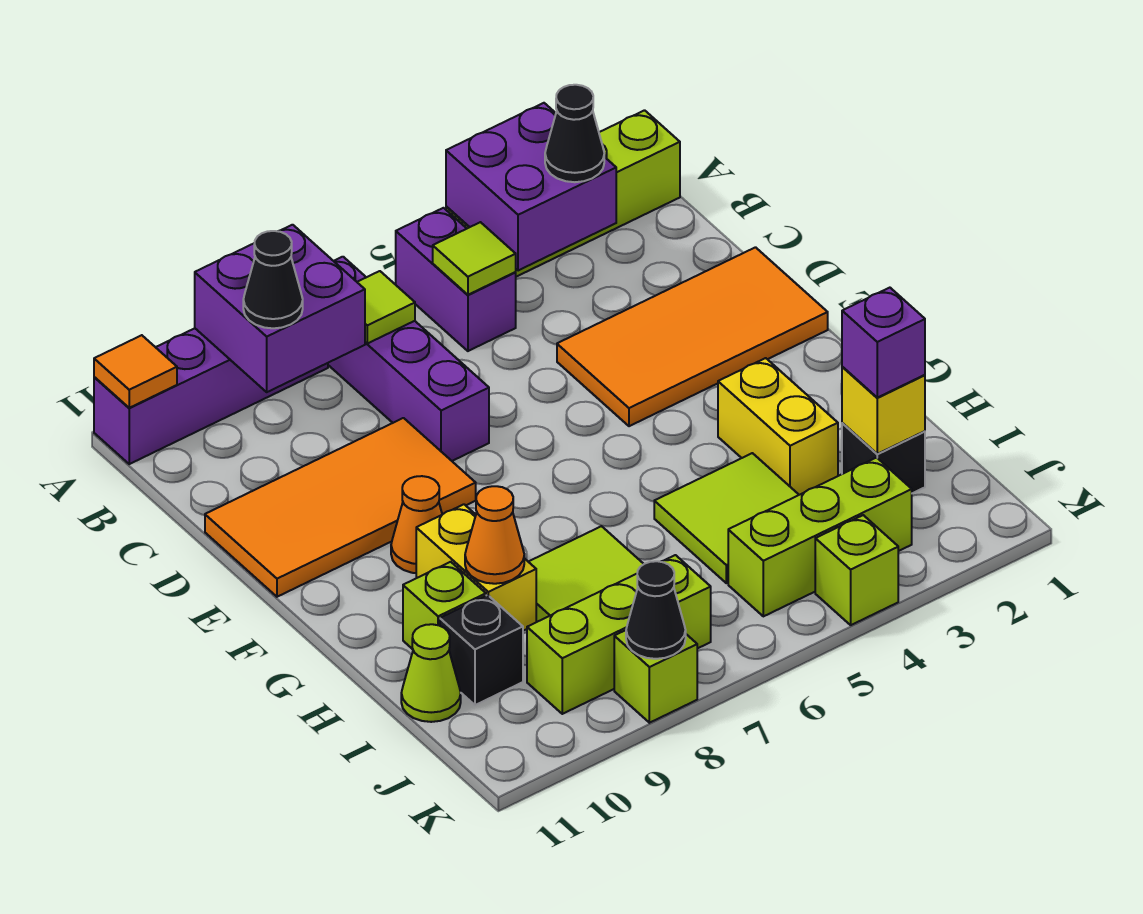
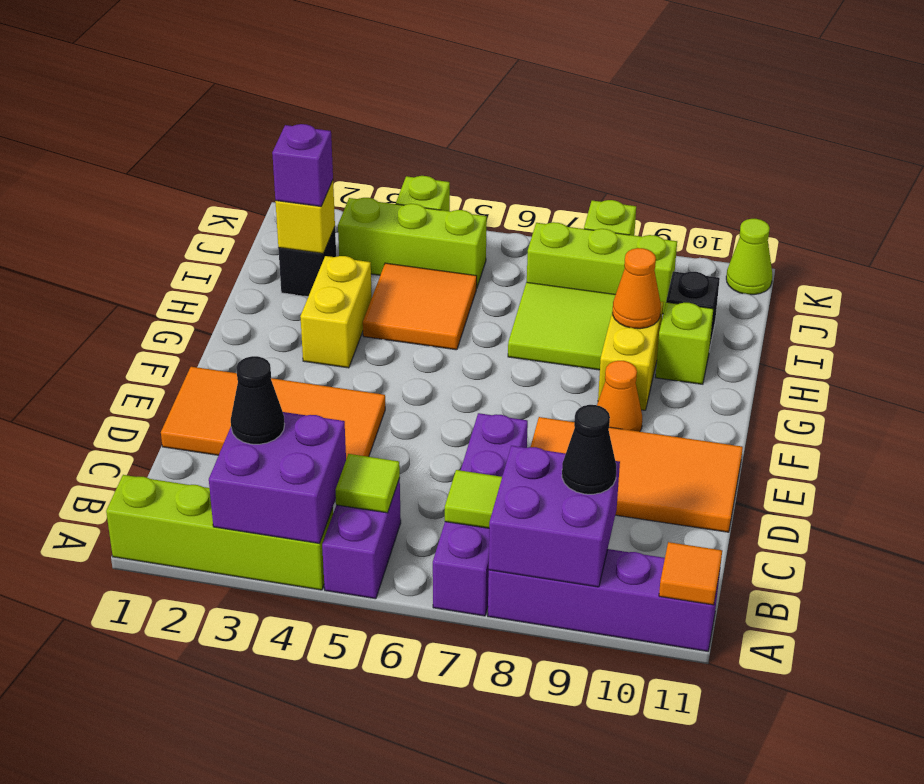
lime 2x2 tile [654,453,799,583] -> orange 2x2 tile [363,263,477,350]
lime 1x1 cone [401,624,461,722] -> lime 1x1 cone moved to [726,219,772,295]
black 1x1 cone [626,561,686,659] -> none

